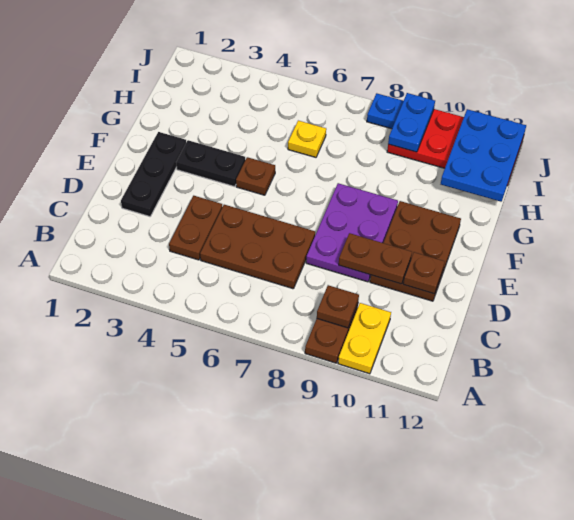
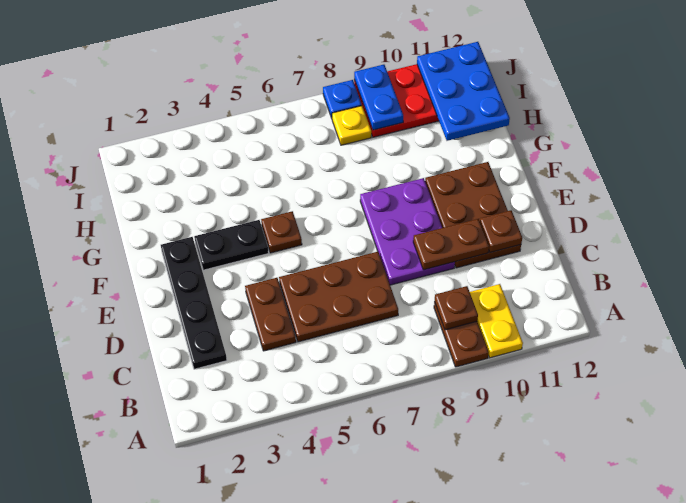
black 1x3 plate [121,132,186,217] -> black 1x4 plate [161,237,227,369]
yellow 1x1 plate [288,121,326,157] -> yellow 1x1 plate moved to [332,106,371,145]

